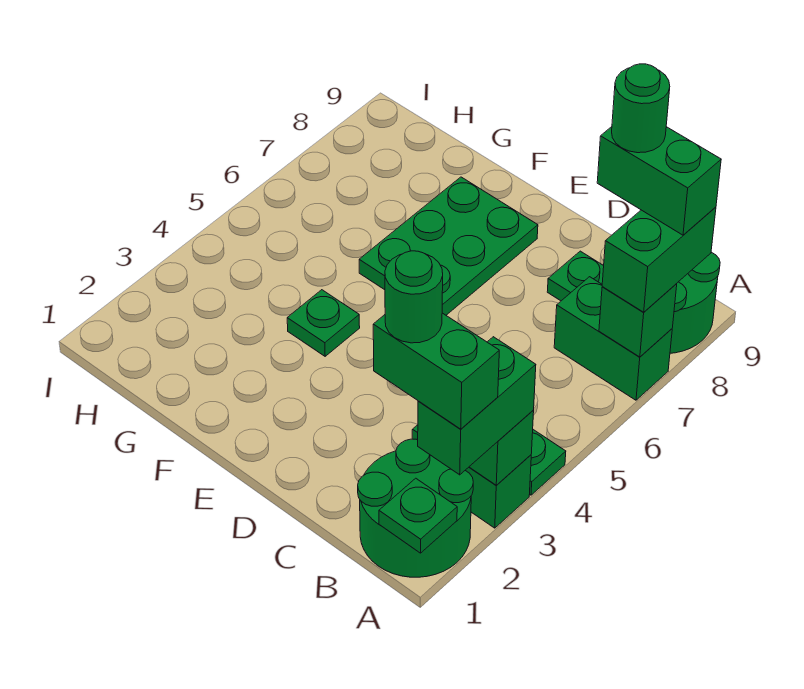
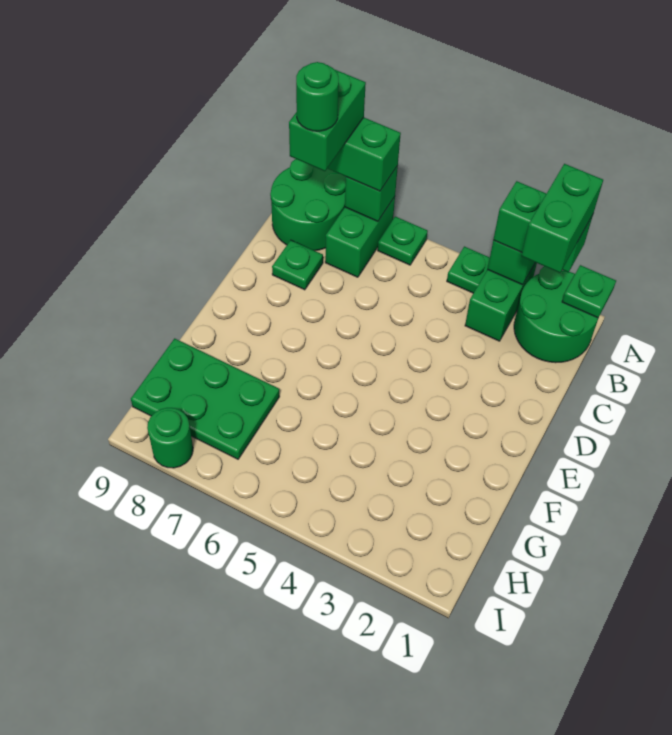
green 1x1 round brick [385,251,443,343] -> green 1x1 round brick moved to [147,408,193,468]
green 2x3 plate [359,177,538,315] -> green 2x3 plate moved to [131,338,280,459]
green 1x1 plate [287,290,360,356] -> green 1x1 plate moved to [378,216,428,265]

